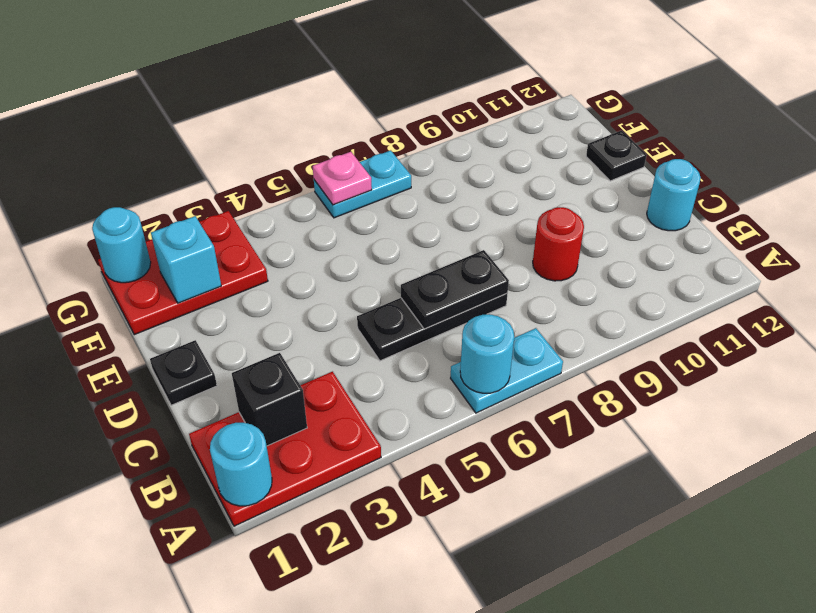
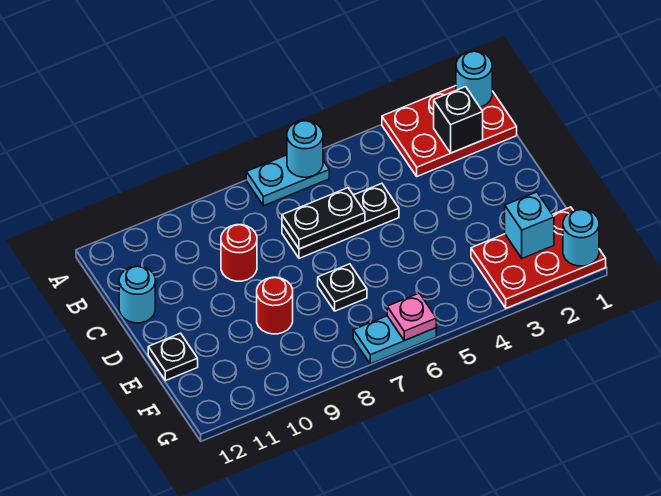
black 1x1 plate [150,340,217,405] -> black 1x1 plate moved to [318,264,367,311]
none -> red 1x1 round brick [257,277,293,334]

